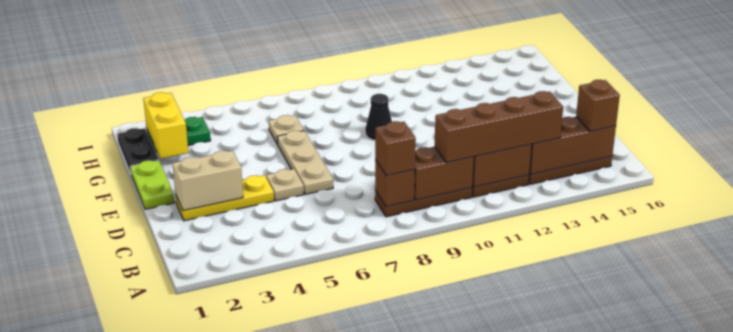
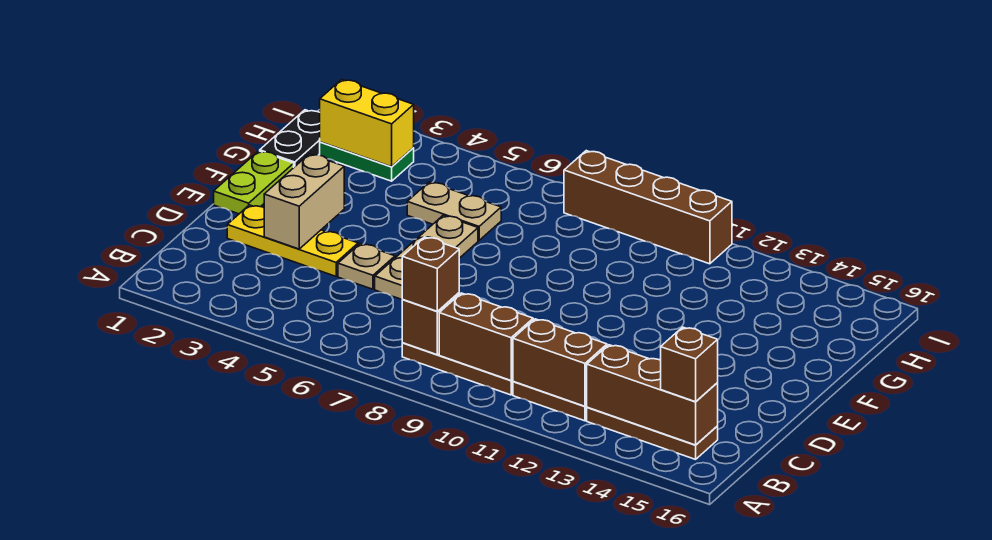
brown 1x4 brick [435,91,563,163] -> brown 1x4 brick moved to [564,151,732,264]
tan 1x2 brick [173,151,243,211] -> tan 1x2 brick turned to [264,154,344,249]
black 1x1 cone [365,94,392,140] -> none
yellow 1x2 brick [143,92,188,159] -> yellow 1x2 brick turned to [320,79,414,167]
tan 1x1 plate [269,115,304,144] -> tan 1x2 plate [407,182,501,240]

